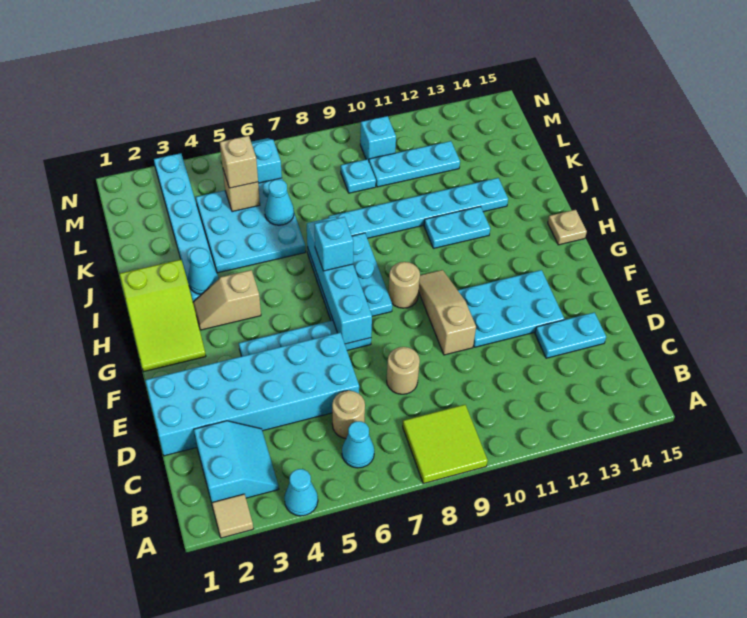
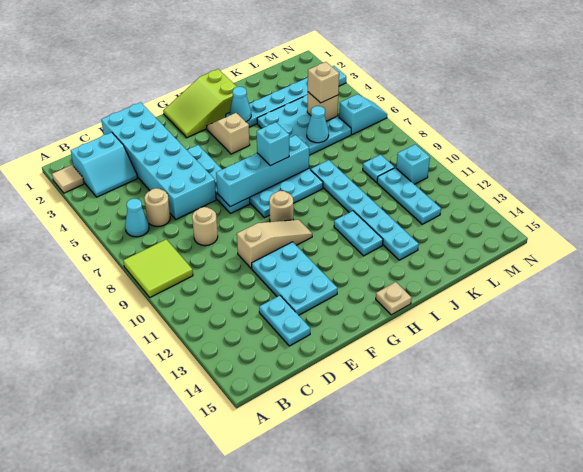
cyan 1x1 cone [284,469,318,516] -> none

